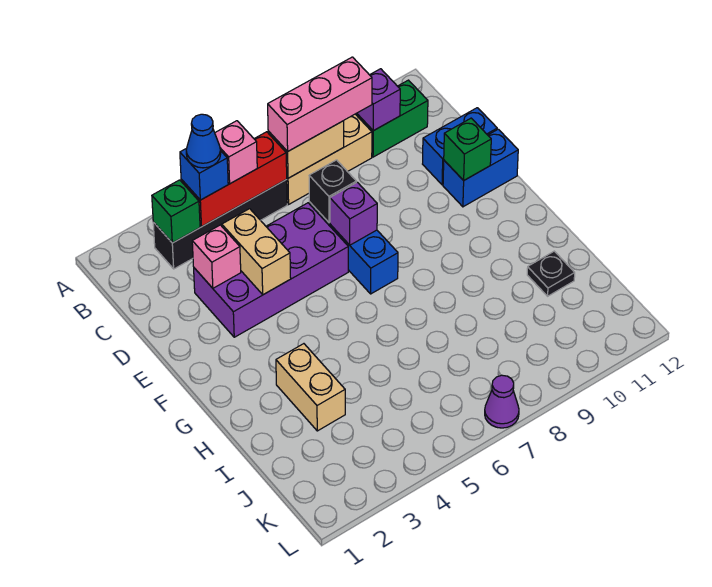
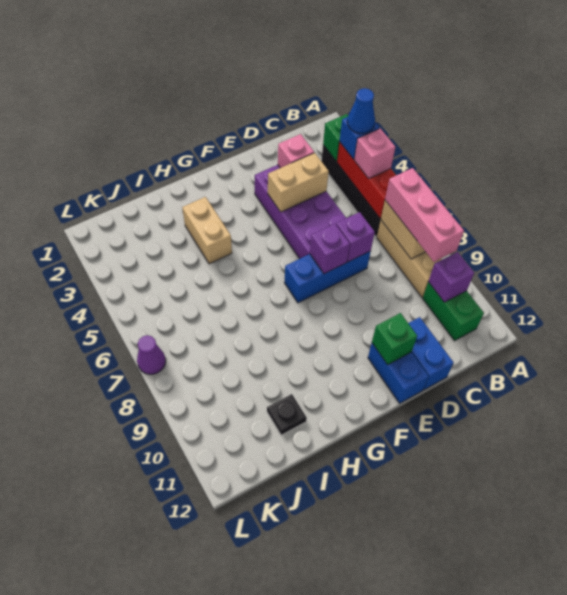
black 1x1 brick [309,160,356,223] -> purple 1x1 brick [336,212,375,262]
tan 1x2 brick [276,344,345,431] -> tan 1x2 brick turned to [182,197,232,264]

